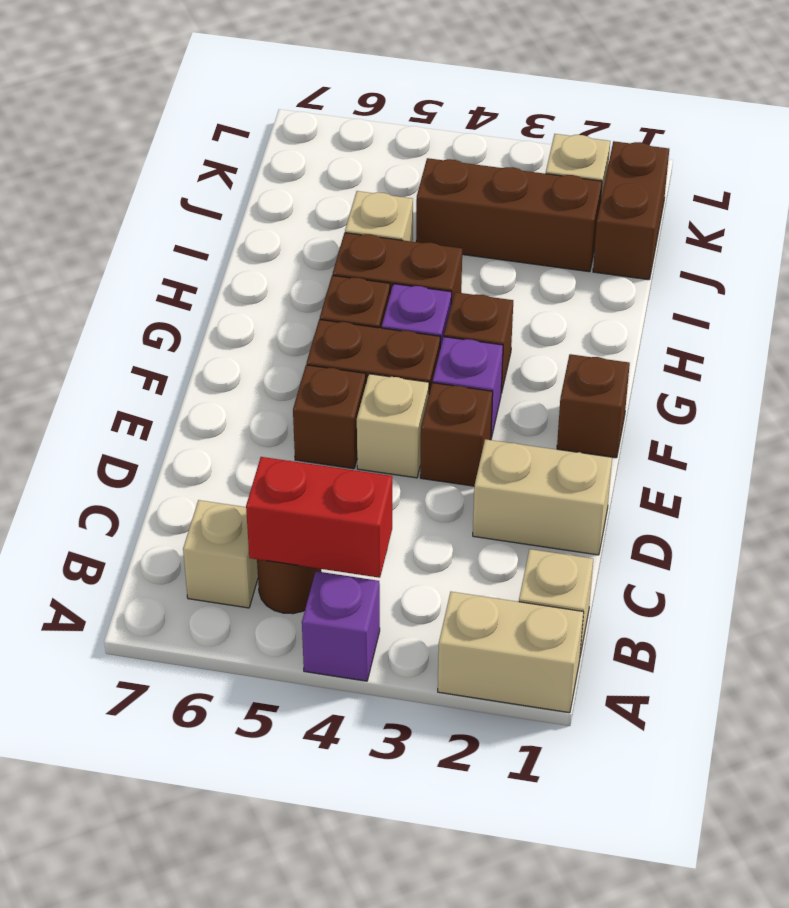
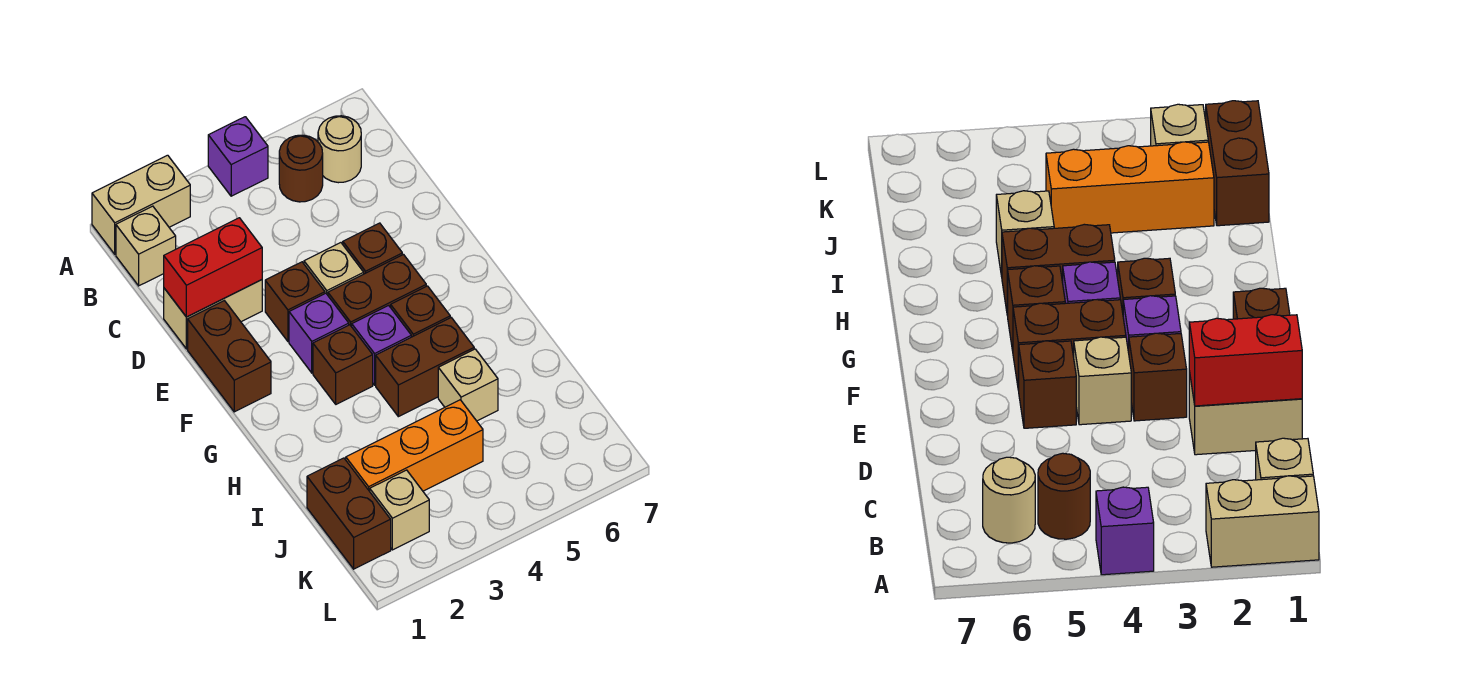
red 1x2 brick [246,457,392,578] -> red 1x2 brick moved to [164,218,262,317]
tan 1x1 brick [183,500,258,608] -> tan 1x1 round brick [318,116,361,183]
brown 1x1 brick [557,354,630,458] -> brown 1x2 brick [188,301,271,412]
brown 1x3 brick [416,158,602,272] -> orange 1x3 brick [346,400,483,491]

